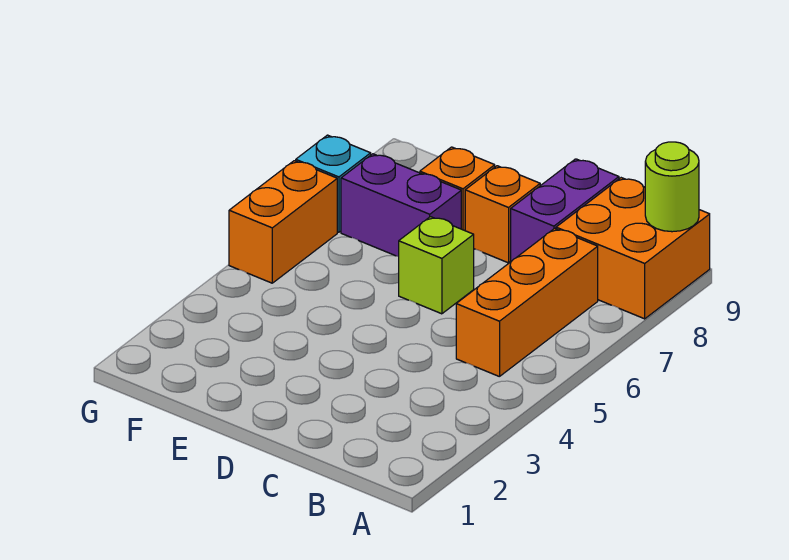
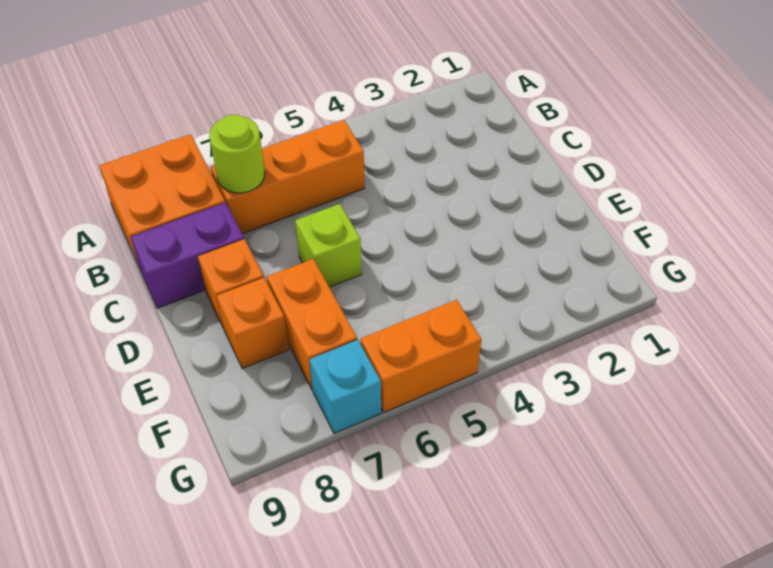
lime 1x1 round brick [645,142,699,232] -> lime 1x1 round brick moved to [209,115,265,193]
purple 1x2 brick [341,154,461,257] -> orange 1x2 brick [267,259,357,390]

